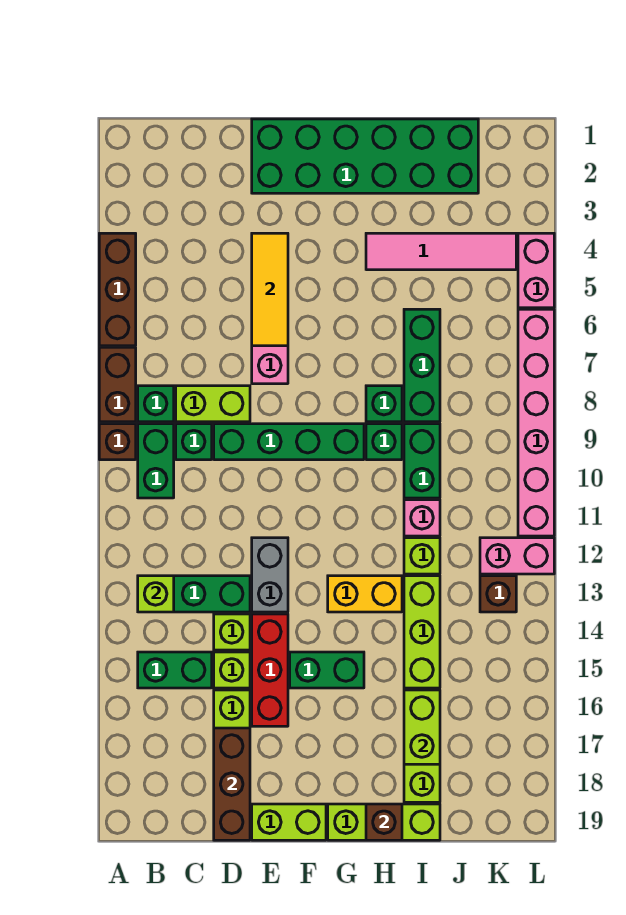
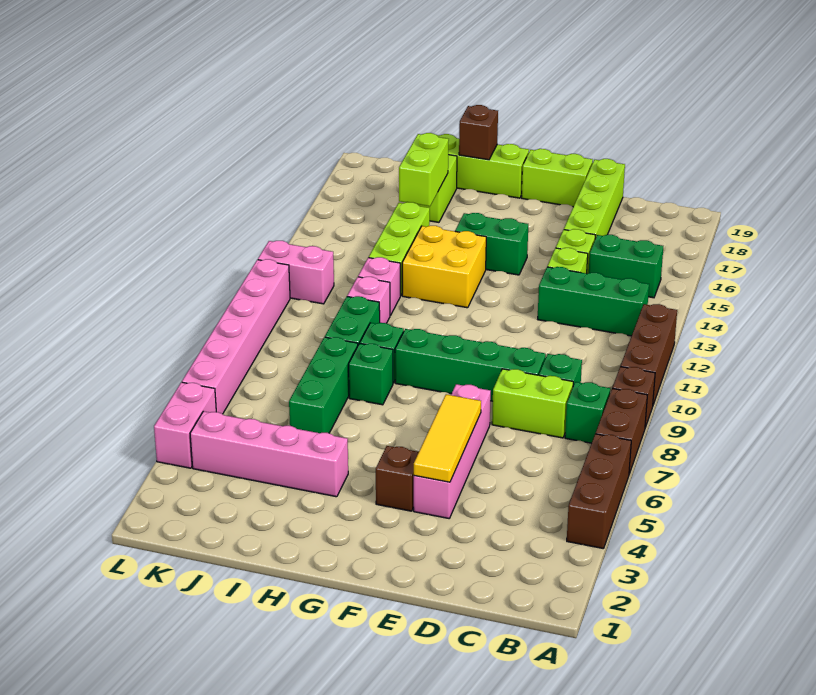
green 1x2 brick [138,424,174,498] -> none
lime 1x1 brick [138,576,174,612] -> none
brown 1x3 brick [214,728,250,840] -> brown 1x3 brick moved to [621,304,677,405]
green 2x6 brick [252,119,478,193] -> none
grey 1x2 brick [252,538,288,612] -> none
red 1x3 brick [252,614,288,726] -> none
yellow 1x2 brick [328,576,402,612] -> yellow 2x2 brick [402,226,486,308]
pink 1x4 tile [366,233,516,270] -> pink 1x4 brick [190,411,348,497]
lime 1x1 brick [404,538,440,574] -> pink 1x1 brick [358,257,400,316]
brown 1x1 brick [480,576,516,612] -> brown 1x1 brick moved to [376,446,419,511]

